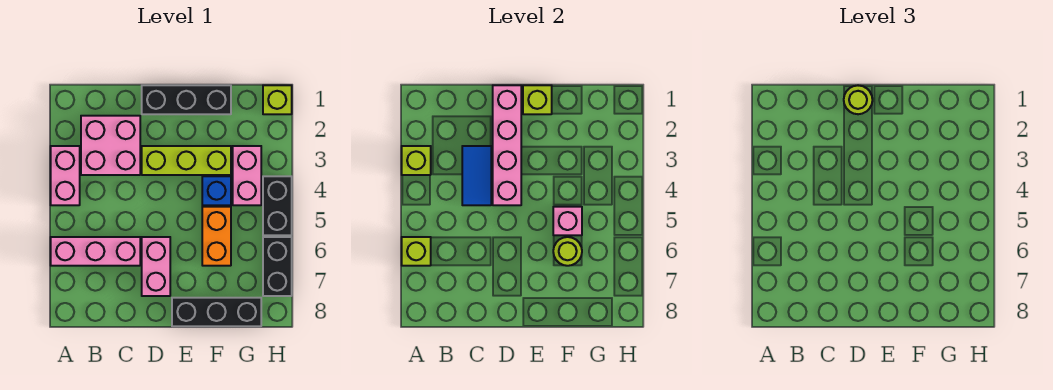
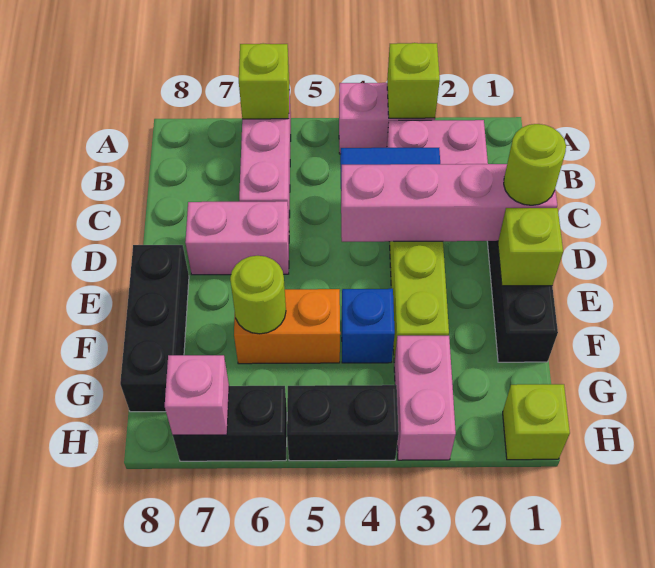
pink 1x1 brick [553,207,582,235] -> pink 1x1 brick moved to [165,355,229,435]
pink 1x2 brick [233,146,261,205] -> pink 1x2 brick turned to [394,336,456,460]

